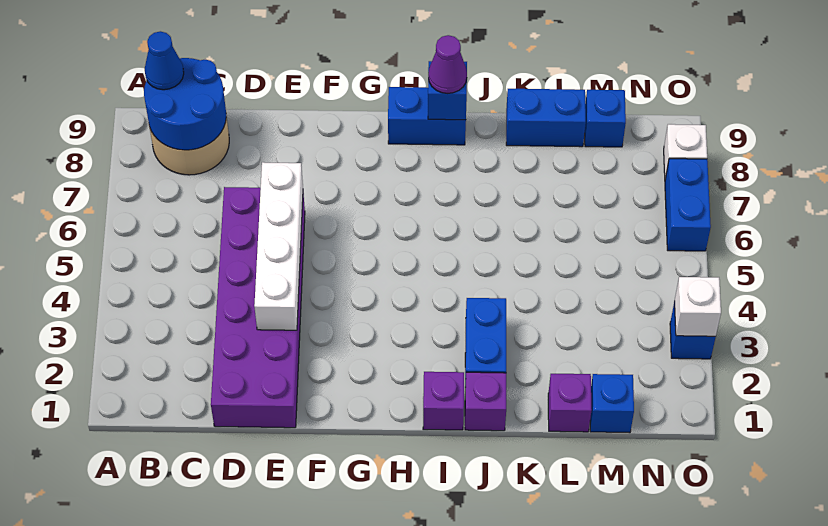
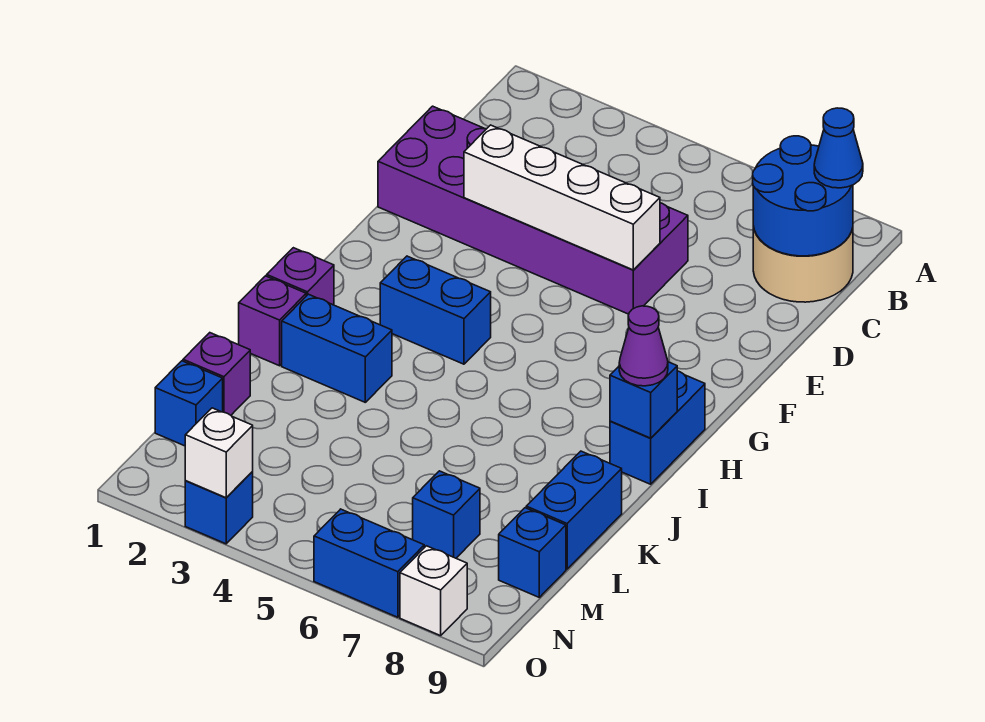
none -> blue 1x2 brick [380,256,491,364]
none -> blue 1x1 brick [413,471,480,558]

